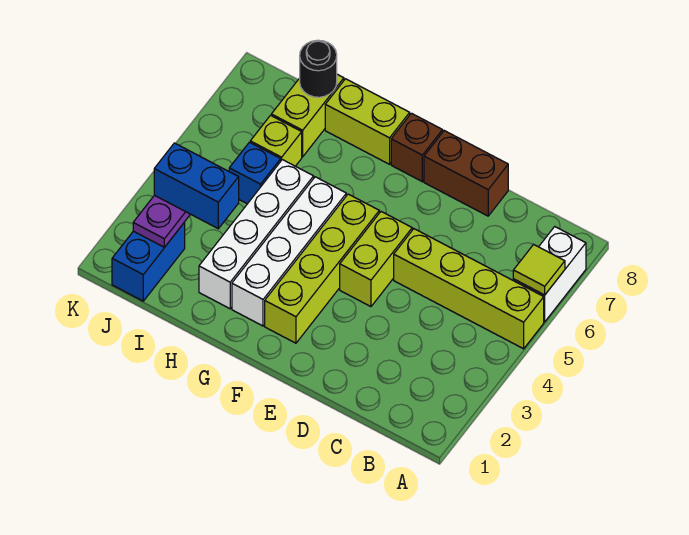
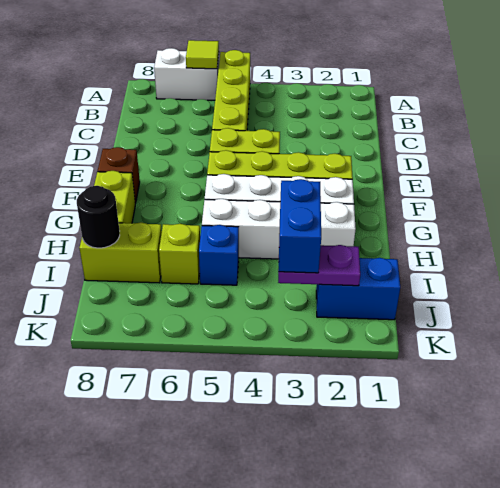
brown 1x2 brick [424,131,508,216] -> none

